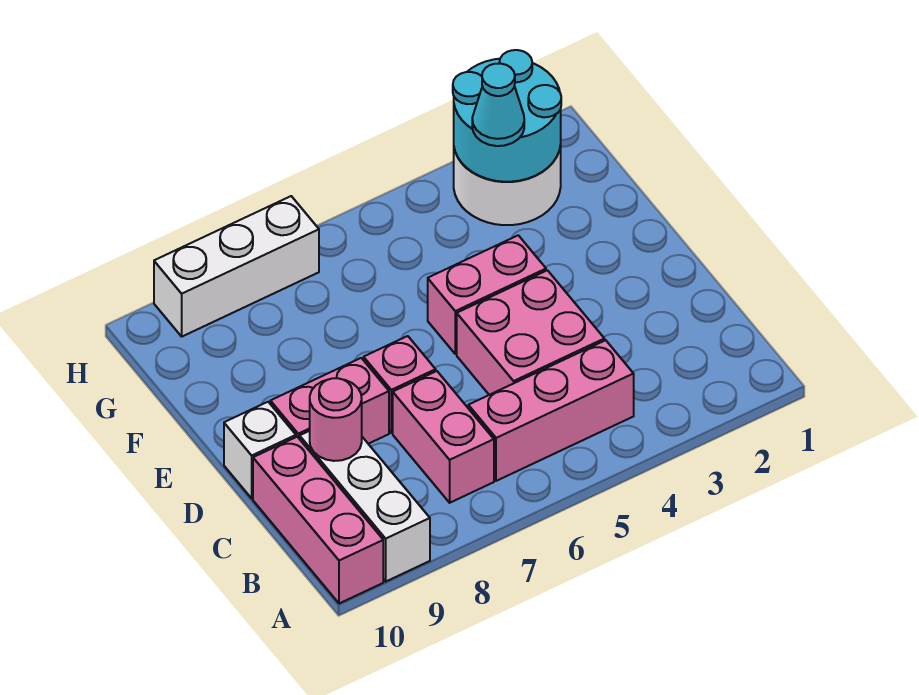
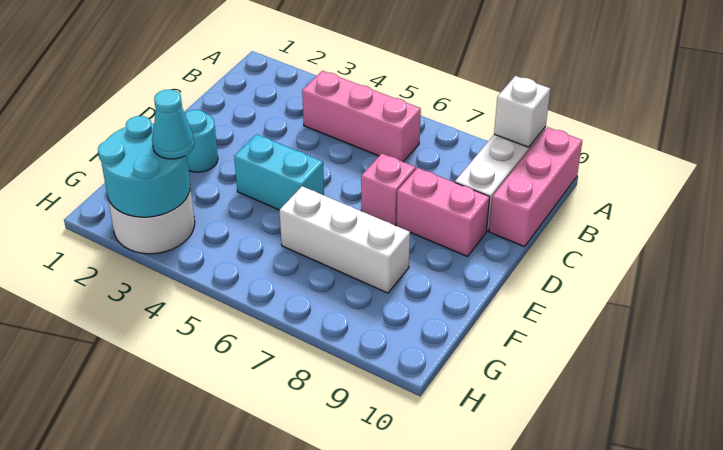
pink 1x2 brick [393,371,494,503] -> none
pink 2x2 brick [457,270,604,395] -> none
pink 1x1 round brick [310,378,362,461] -> none
white 1x1 brick [224,402,296,498] -> white 1x1 brick moved to [494,76,550,147]
none -> cyan 1x1 round brick [185,110,218,172]
pink 1x2 brick [428,235,546,354] -> cyan 1x2 brick [234,134,324,210]
white 1x3 brick [154,196,319,336] -> white 1x3 brick moved to [280,186,410,293]

